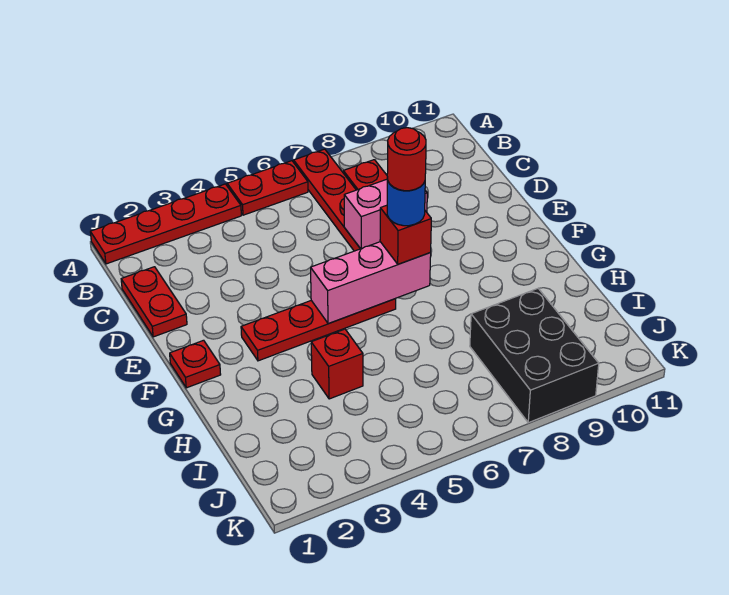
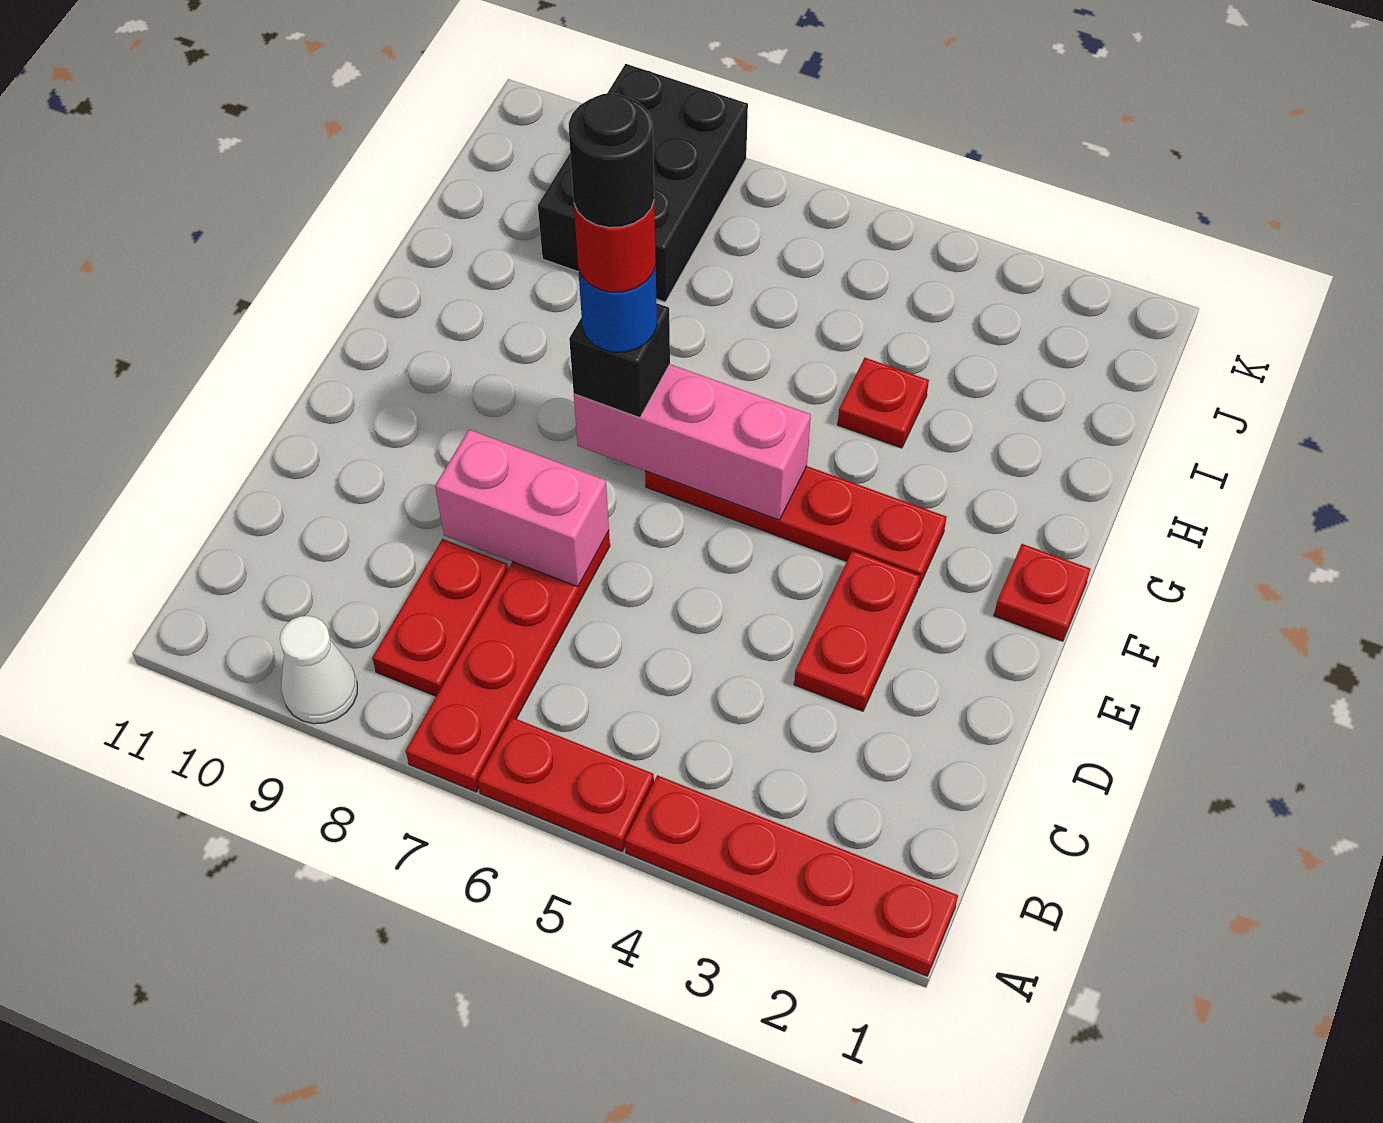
none -> white 1x1 cone [280,616,357,724]
red 1x2 plate [121,267,187,337] -> red 1x2 plate moved to [794,551,920,711]
red 1x1 brick [380,205,431,264] -> black 1x1 brick [569,303,670,418]
none -> black 1x1 round brick [569,93,654,228]
red 1x1 brick [311,329,363,399] -> red 1x1 plate [838,358,929,448]

